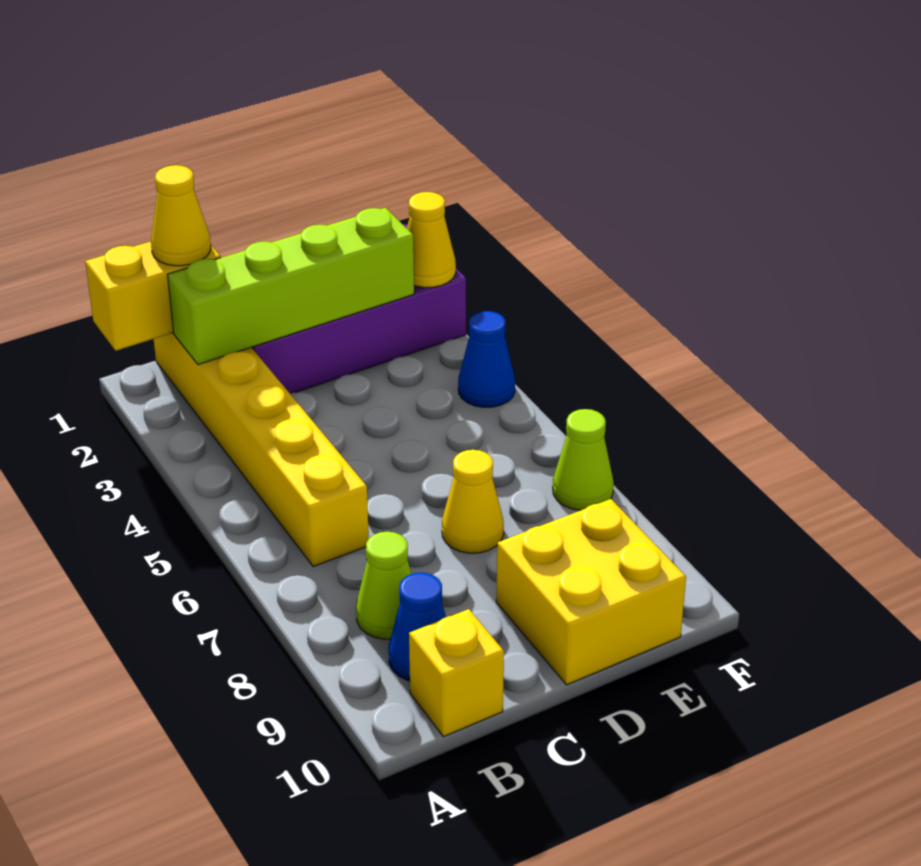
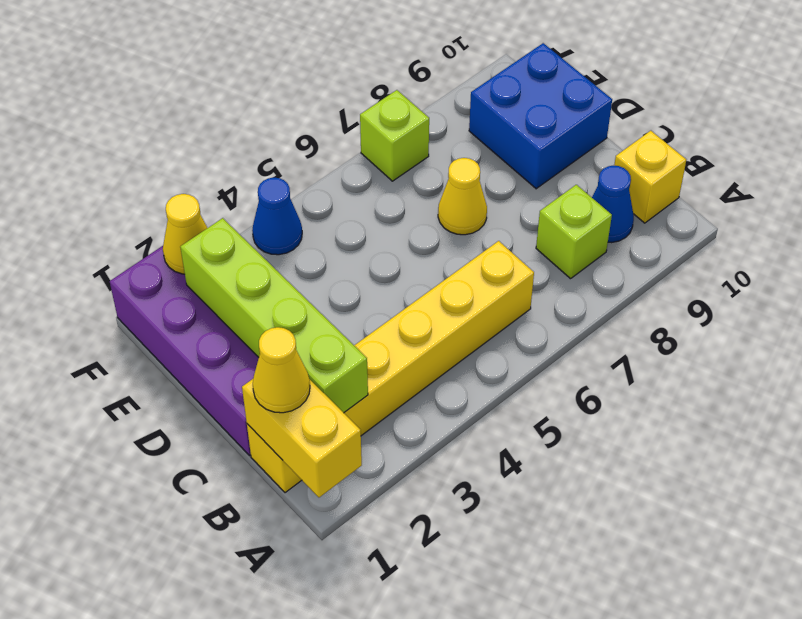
lime 1x1 cone [356,532,412,639] -> lime 1x1 brick [536,185,612,279]
yellow 2x2 brick [496,499,686,685] -> blue 2x2 brick [469,43,612,189]
lime 1x1 cone [553,409,614,510] -> lime 1x1 brick [360,90,429,181]

